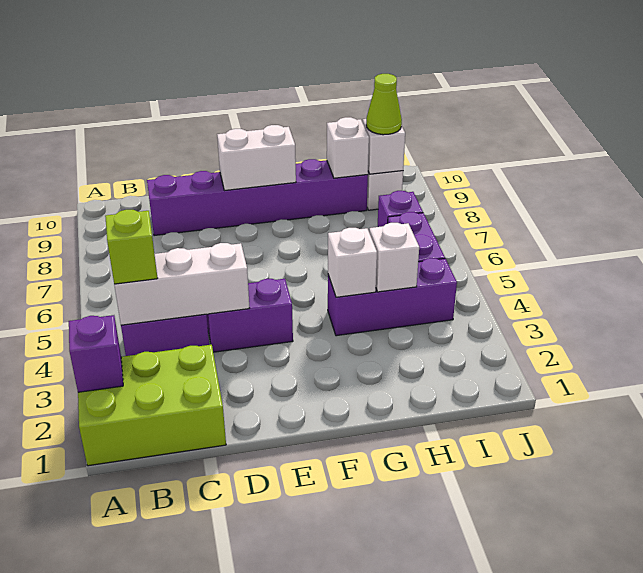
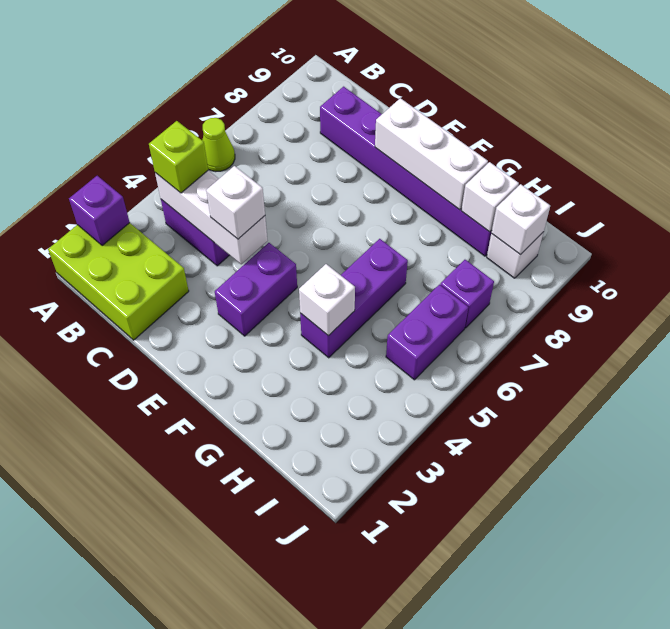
purple 1x2 brick [206,279,293,352] -> purple 1x2 brick turned to [215,243,297,336]
white 1x2 brick [217,125,296,190] -> white 1x3 brick [375,98,488,210]
purple 1x3 brick [328,258,457,336] -> purple 1x3 brick turned to [300,239,408,358]
white 1x1 brick [369,223,419,292] -> white 1x1 brick moved to [206,166,265,239]
lime 1x1 cone [366,74,402,135] -> lime 1x1 cone moved to [202,118,235,172]

